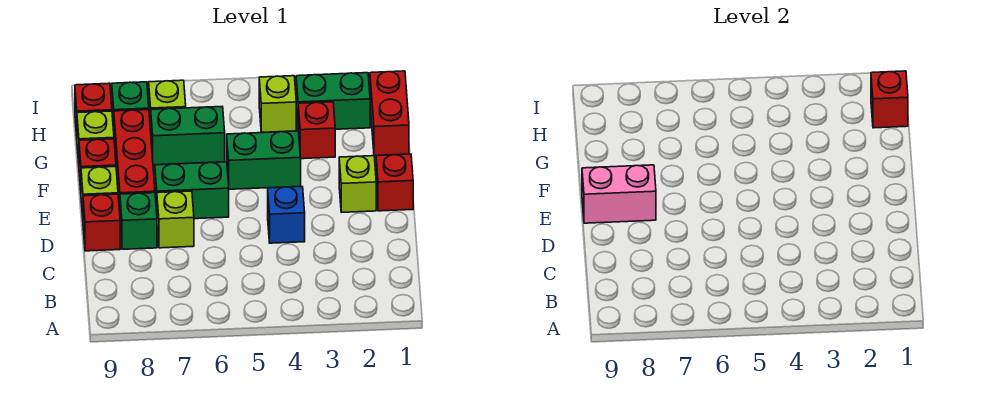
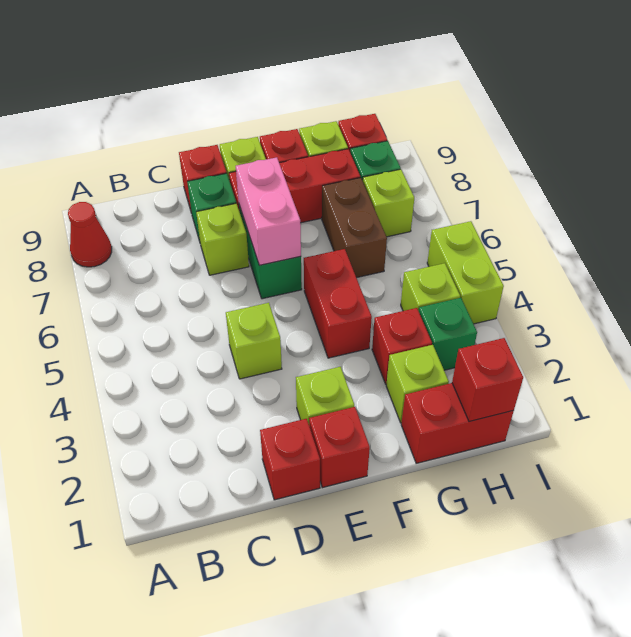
none -> red 1x1 cone [68,202,112,267]
none -> red 1x1 brick [260,419,320,500]
blue 1x1 brick [268,187,305,243] -> lime 1x1 brick [226,303,282,379]
pink 1x2 brick [582,165,656,223] -> pink 1x2 brick moved to [236,157,301,265]
green 1x2 brick [227,131,301,189] -> red 1x2 brick [304,249,372,358]
none -> lime 1x1 brick [386,345,449,423]
green 1x2 brick [151,107,225,165] -> brown 1x2 brick [322,178,387,278]
green 1x2 brick [296,73,370,129] -> green 1x1 brick [419,298,477,370]
none -> lime 1x2 brick [427,221,504,324]

